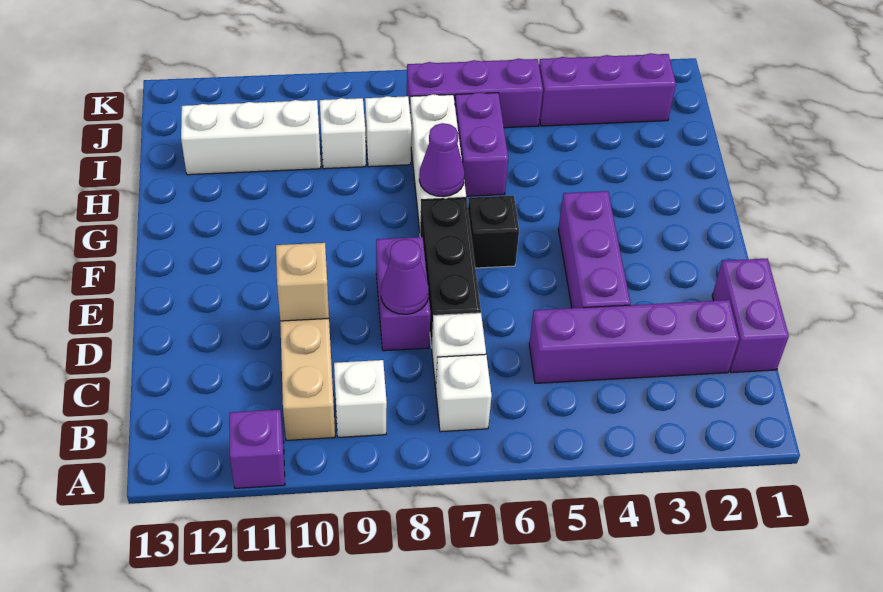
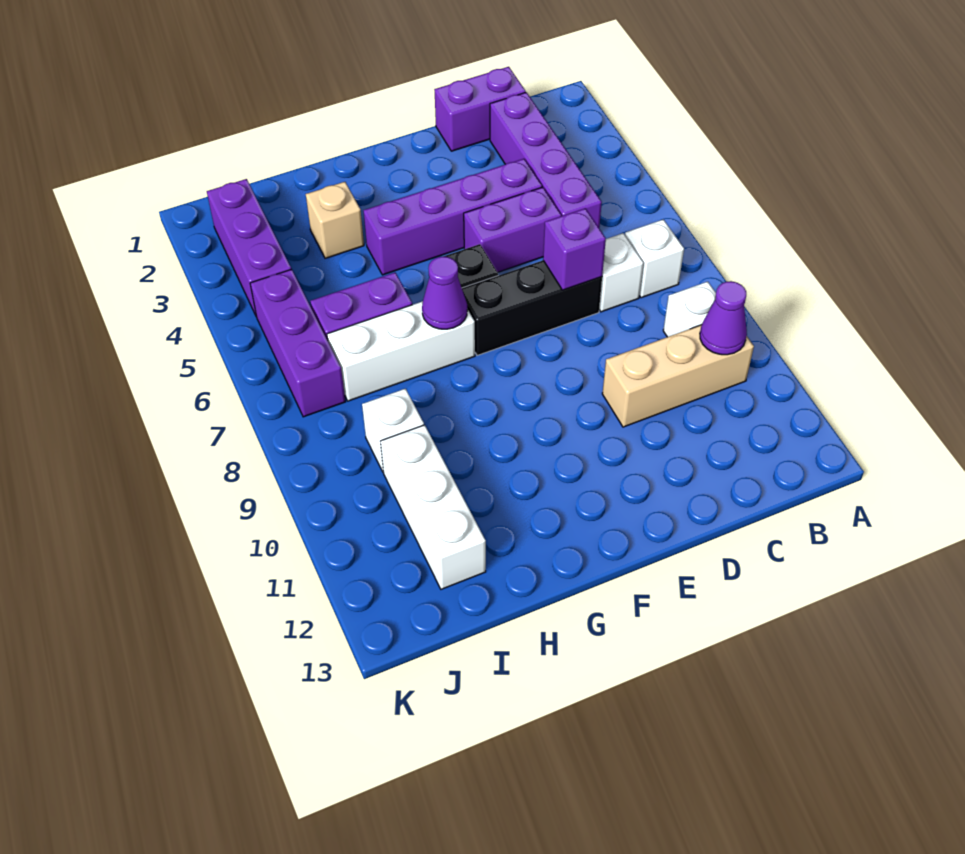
purple 1x1 brick [229,410,285,488] -> purple 1x1 brick moved to [543,208,606,290]
purple 1x3 brick [558,191,630,308] -> purple 1x4 brick [363,159,542,275]
purple 1x2 brick [376,237,430,351] -> purple 1x2 brick moved to [464,187,561,272]
purple 1x1 cone [381,239,429,314] -> purple 1x1 cone moved to [700,281,747,355]
tan 1x1 brick [276,243,329,321] -> tan 1x1 brick moved to [306,182,364,258]
white 1x1 brick [365,96,412,167] -> none

